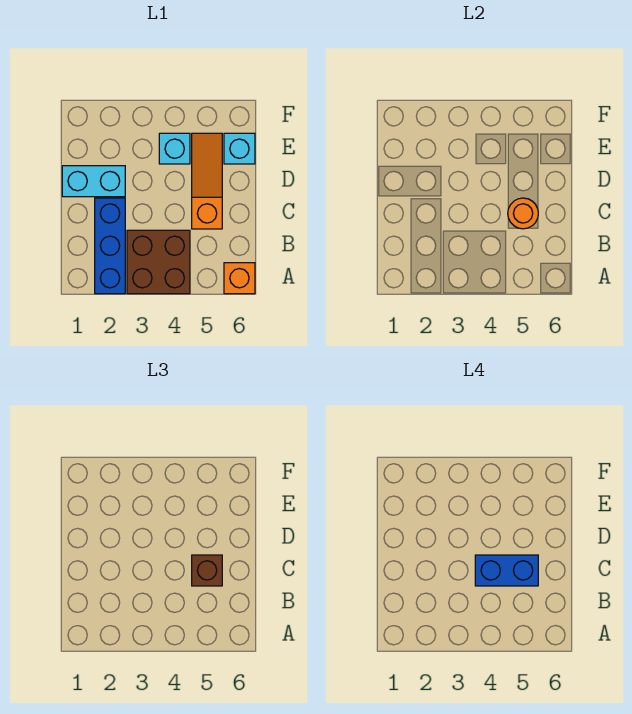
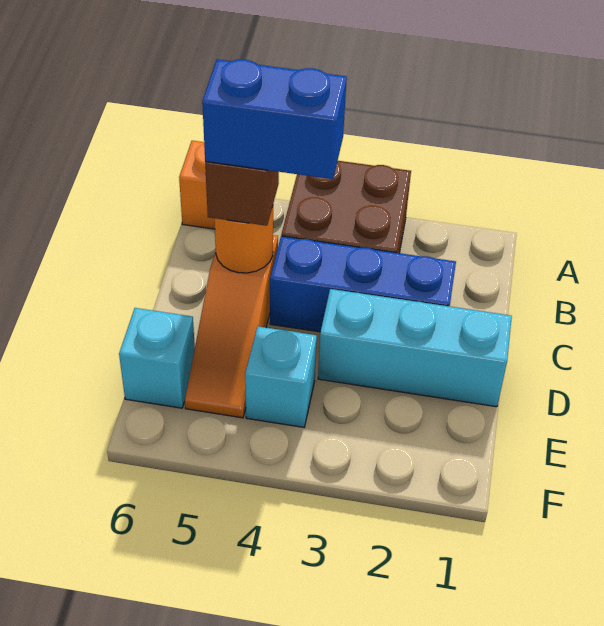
blue 1x3 brick [95,198,125,294] -> blue 1x3 brick turned to [270,236,456,332]
cyan 1x2 brick [62,166,125,197] -> cyan 1x3 brick [318,289,512,407]

